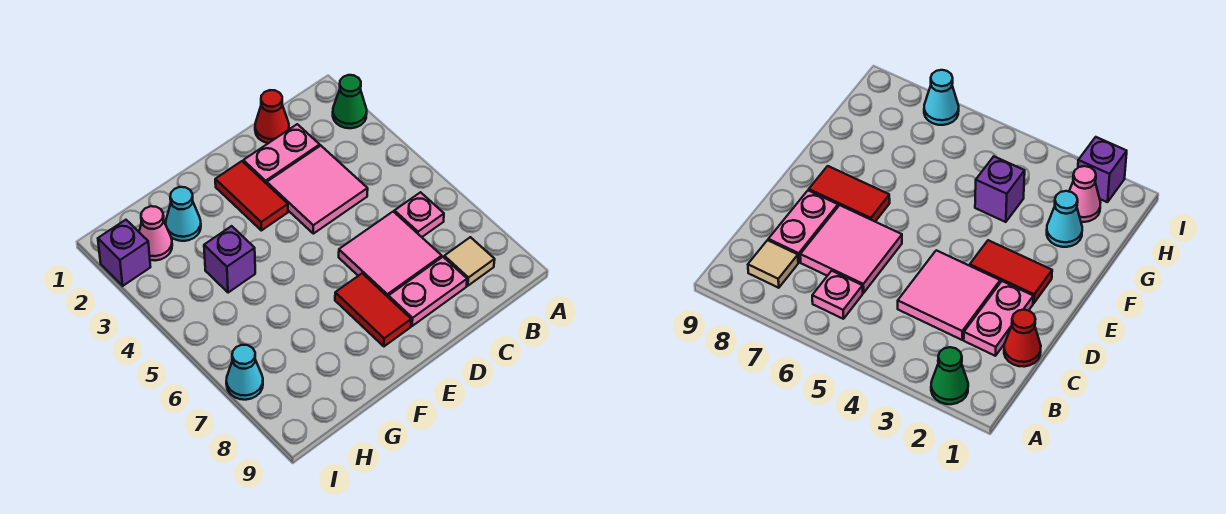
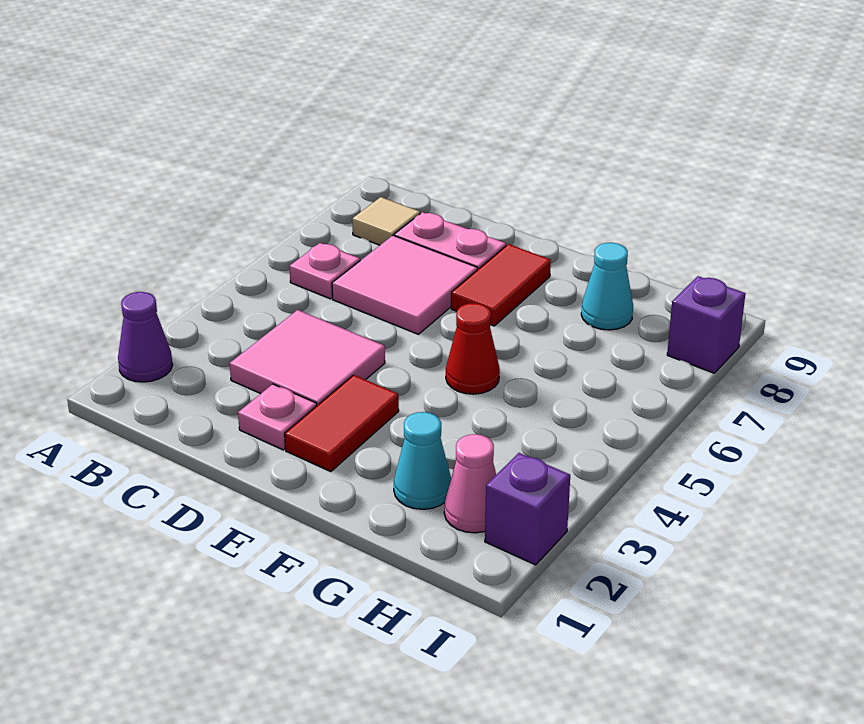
green 1x1 cone [333,75,367,128] -> purple 1x1 cone [118,292,173,382]
red 1x1 cone [255,90,289,143] -> red 1x1 cone moved to [446,303,500,394]
pink 1x2 plate [243,124,320,184] -> pink 1x1 plate [238,384,317,450]
purple 1x1 brick [204,226,255,293] -> purple 1x1 brick moved to [667,276,745,373]
cyan 1x1 cone [226,345,263,400] -> cyan 1x1 cone moved to [581,243,633,330]

